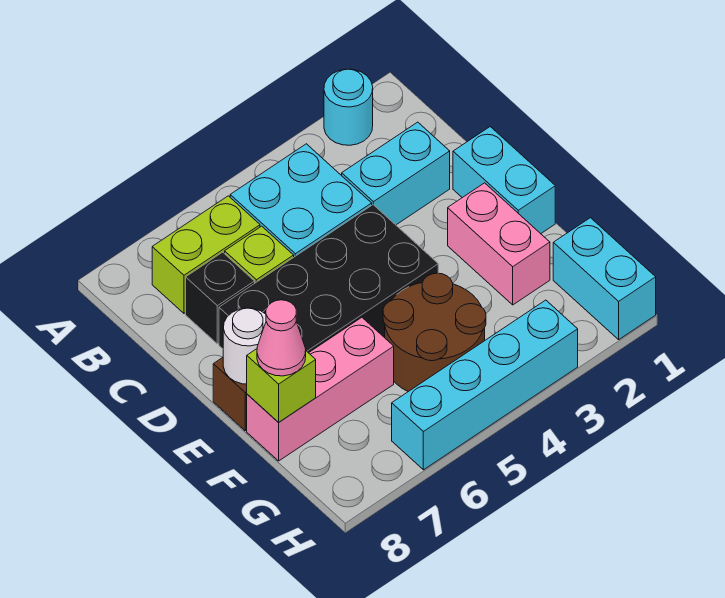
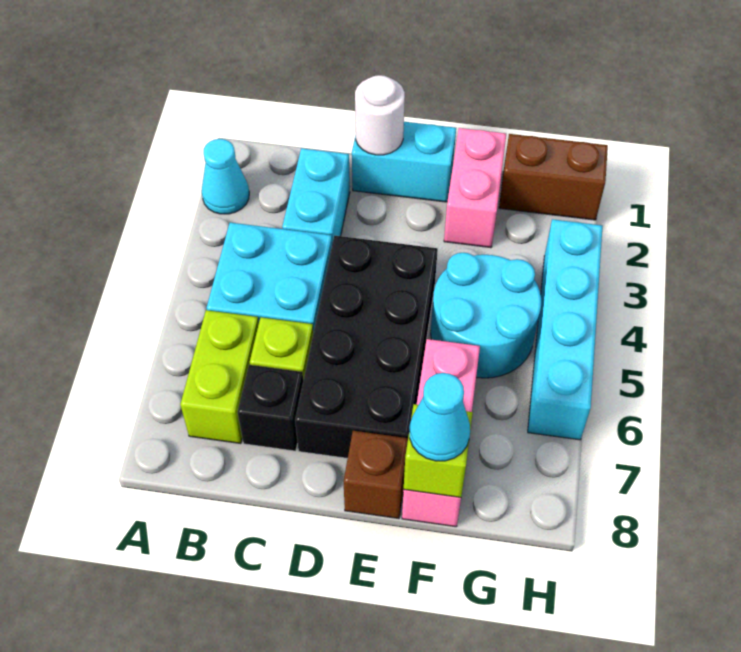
cyan 1x1 round brick [324,69,373,145] -> cyan 1x1 cone [202,139,249,214]
pink 1x2 brick [448,183,550,305] -> pink 1x2 brick turned to [444,128,506,248]
white 1x1 round brick [223,308,266,384] -> white 1x1 round brick moved to [355,75,405,155]
brown 2x2 round brick [383,273,486,392] -> cyan 2x2 round brick [431,253,541,378]
pink 1x1 cone [257,300,306,376] -> cyan 1x1 cone [409,373,470,461]
cyan 1x2 brick [553,218,656,340] -> brown 1x2 brick [499,134,608,220]

